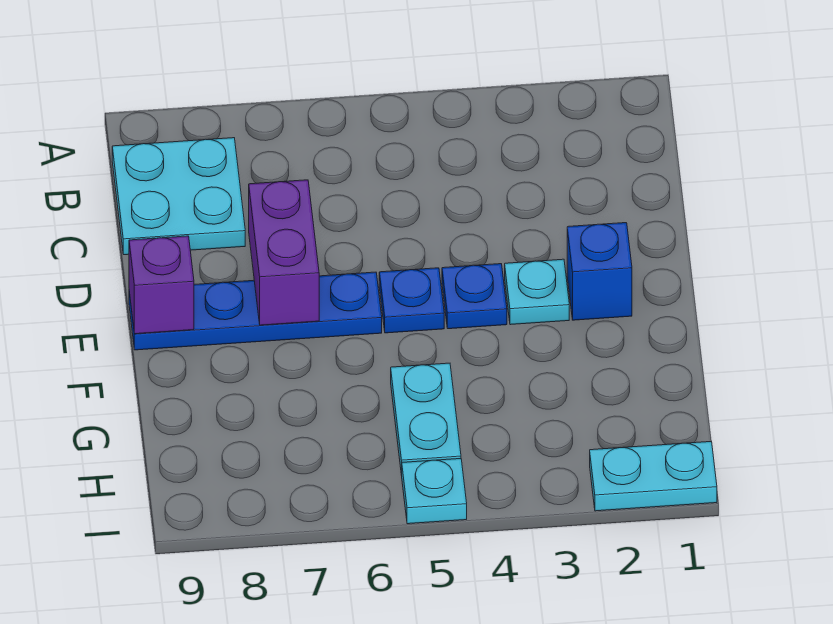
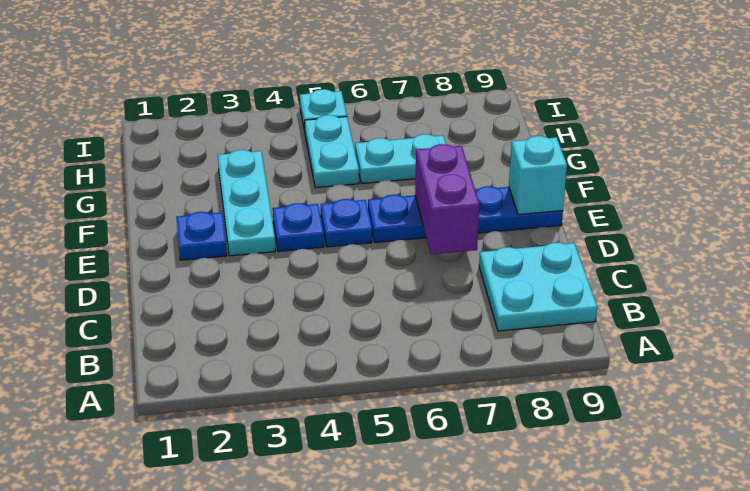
blue 1x1 brick [567,223,632,320] -> blue 1x1 plate [176,212,227,260]
cyan 1x1 plate [505,259,569,325] -> cyan 1x3 plate [218,150,276,256]
purple 1x1 brick [129,236,194,334] -> cyan 1x1 brick [509,136,567,215]
cyan 1x2 plate [590,441,717,511] -> cyan 1x2 plate moved to [355,134,446,184]

